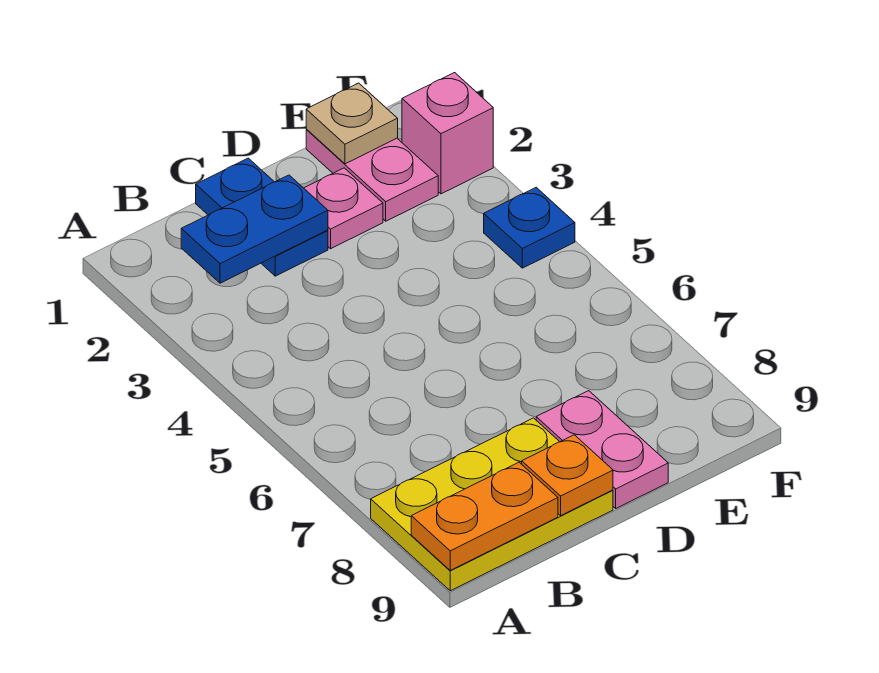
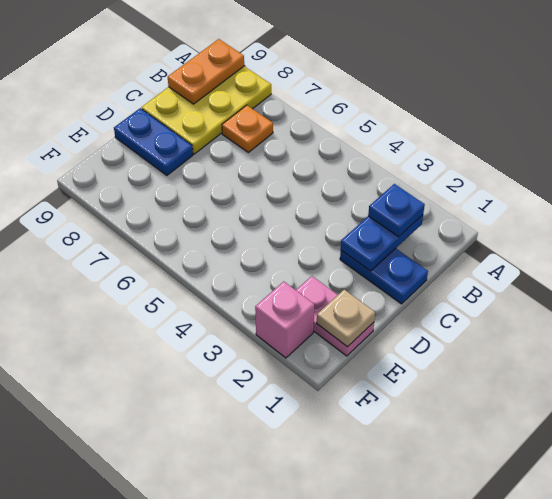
orange 1x1 plate [522,435,613,515] -> orange 1x1 plate moved to [222,105,273,152]
pink 1x1 plate [304,168,383,249] -> none
pink 1x2 plate [536,391,668,508] -> blue 1x2 plate [114,108,193,175]
blue 1x1 plate [484,188,575,268] -> blue 1x1 plate moved to [368,184,425,237]

